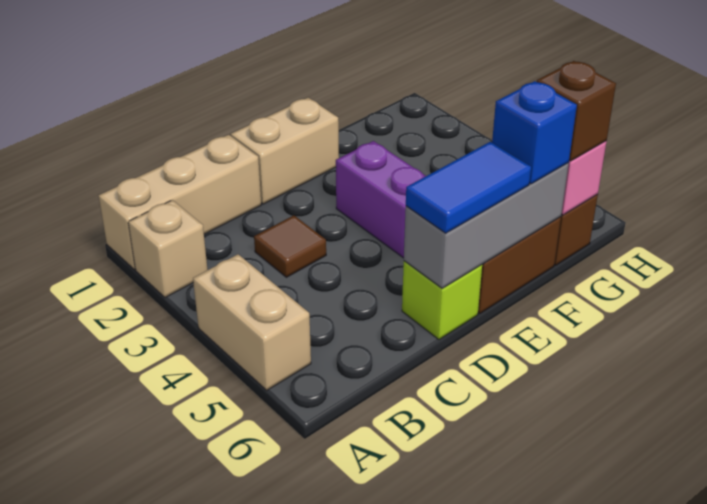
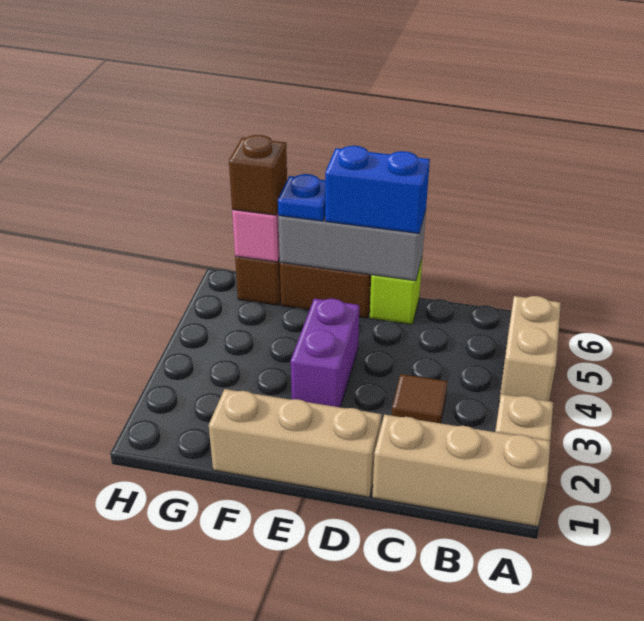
tan 1x2 brick [231,98,339,204] -> tan 1x3 brick [209,389,382,497]
blue 1x2 tile [406,142,531,233] -> blue 1x2 brick [325,146,430,233]
blue 1x1 brick [492,81,577,184] -> blue 1x1 plate [278,174,325,221]

